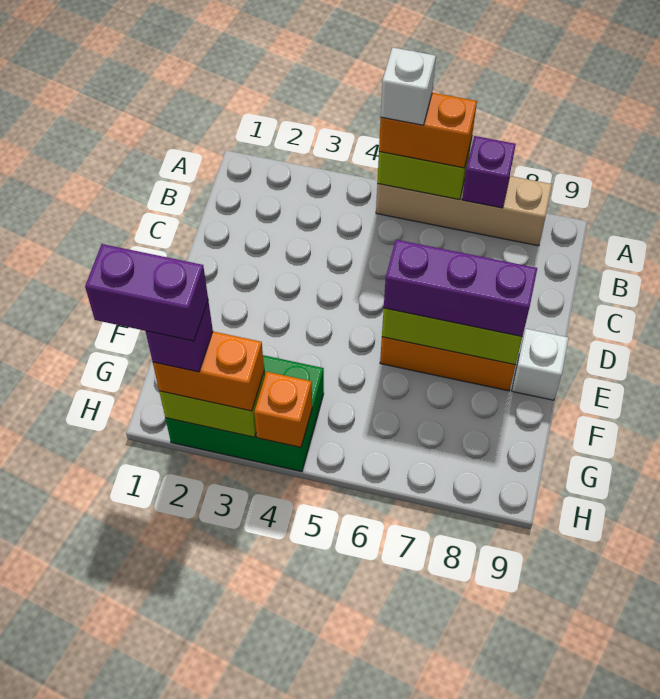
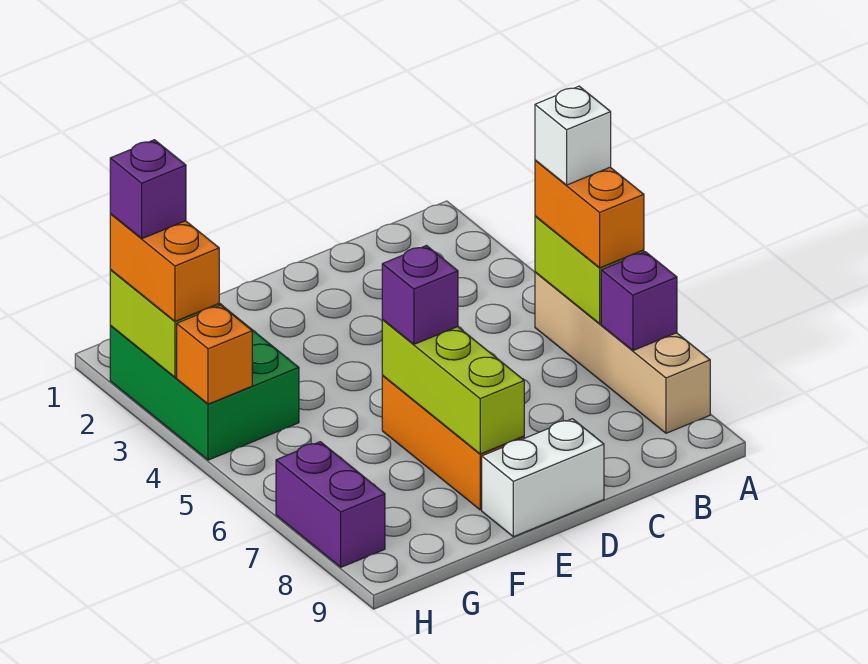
purple 1x3 brick [384,240,537,337] -> purple 1x1 brick [382,246,458,344]
white 1x1 brick [512,329,568,400] -> white 1x2 brick [482,419,604,537]
purple 1x2 brick [85,244,208,341] -> purple 1x2 brick moved to [276,442,385,567]

